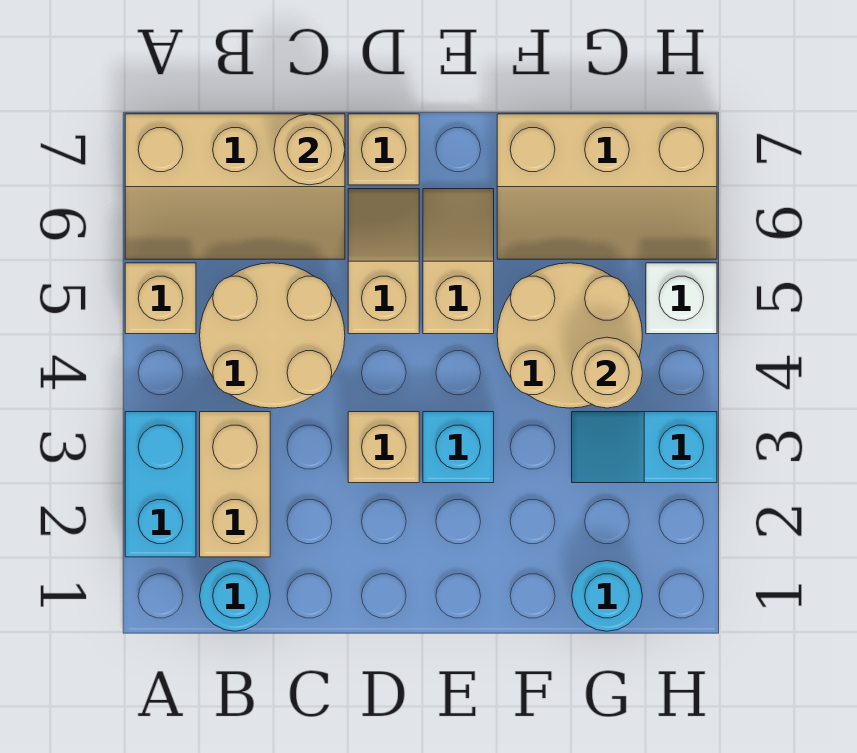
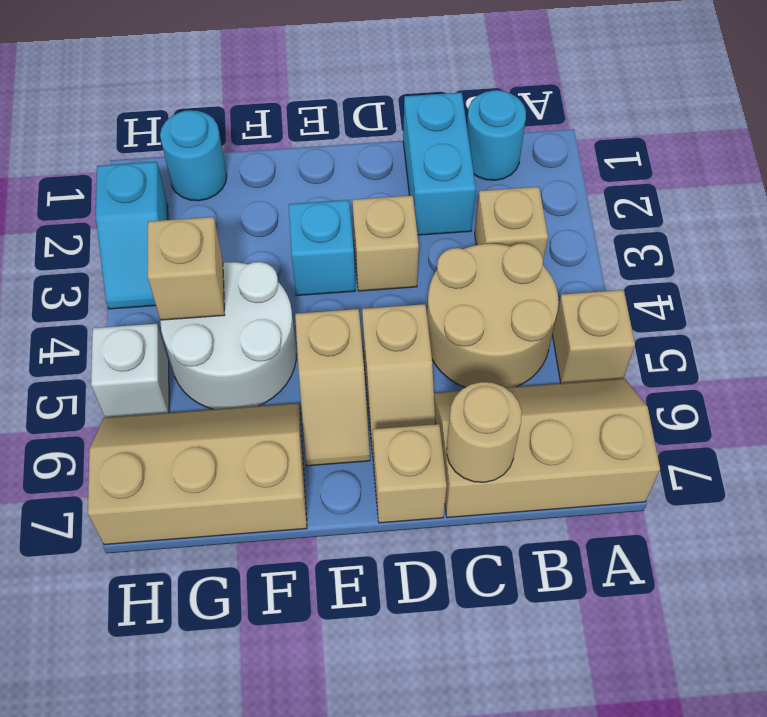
cyan 1x2 brick [125,412,196,557] -> cyan 1x2 brick moved to [403,92,476,235]
tan 1x2 brick [200,412,270,557] -> tan 1x1 brick [475,187,548,260]
tan 2x2 round brick [497,263,642,408] -> white 2x2 round brick [160,262,296,409]
cyan 1x2 slope [572,412,717,483] -> cyan 1x2 slope turned to [96,162,168,309]
tan 1x1 round brick [572,337,642,408] -> tan 1x1 brick [148,217,224,320]

